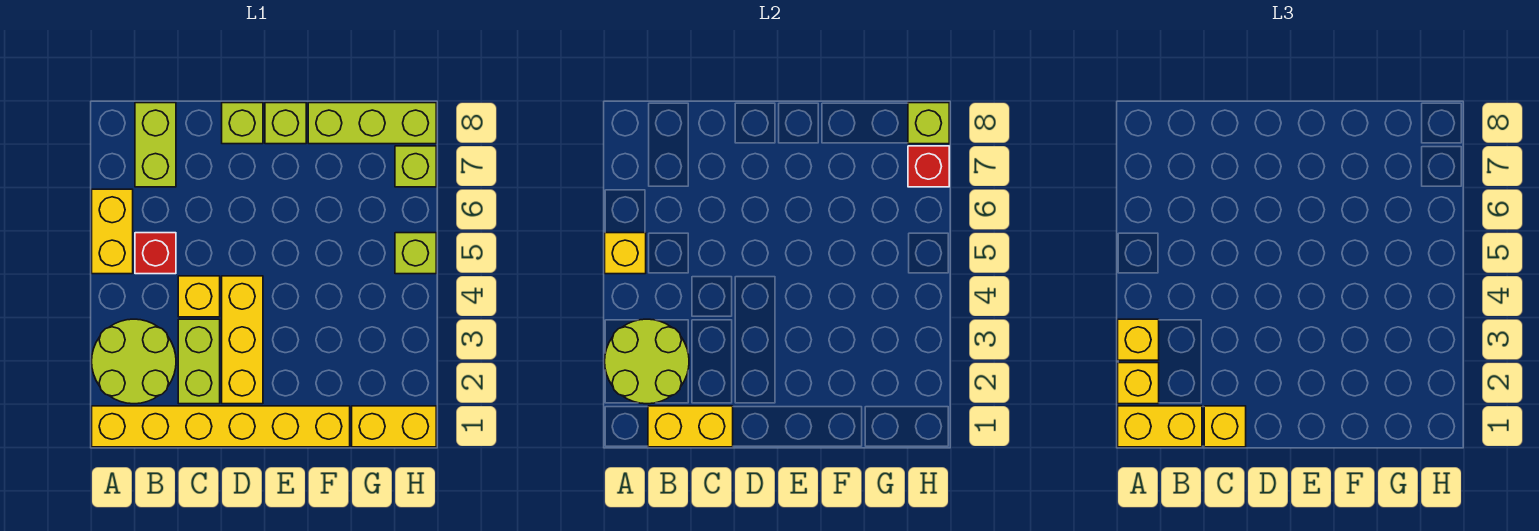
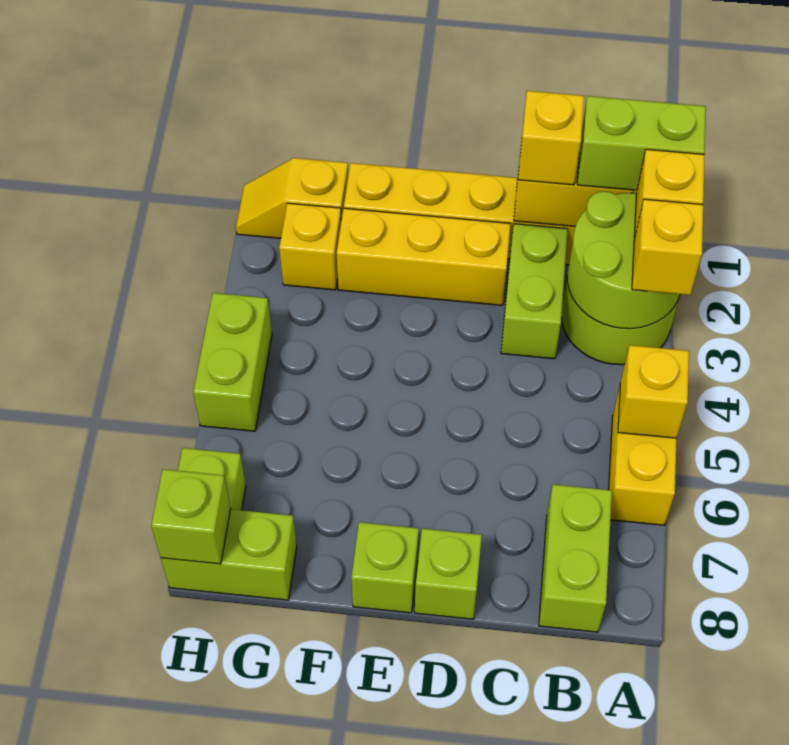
yellow 1x2 brick [1118,406,1202,447] -> lime 1x2 brick [577,96,706,191]
red 1x1 brick [135,233,176,274] -> none
yellow 1x1 brick [178,276,220,317] -> yellow 1x1 brick moved to [279,203,341,290]
yellow 1x3 brick [222,276,263,404] -> yellow 1x3 brick turned to [337,208,511,305]
lime 1x3 brick [308,103,436,144] -> lime 1x2 brick [161,509,297,600]
yellow 1x2 brick [352,406,436,447] -> yellow 1x2 slope [236,158,348,238]
lime 1x1 brick [395,233,436,274] -> lime 1x2 brick [193,293,272,431]
red 1x1 brick [908,146,949,187] -> none

